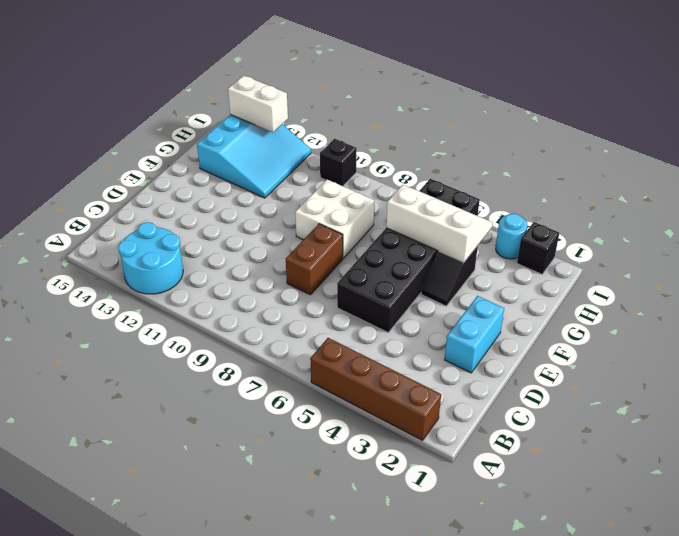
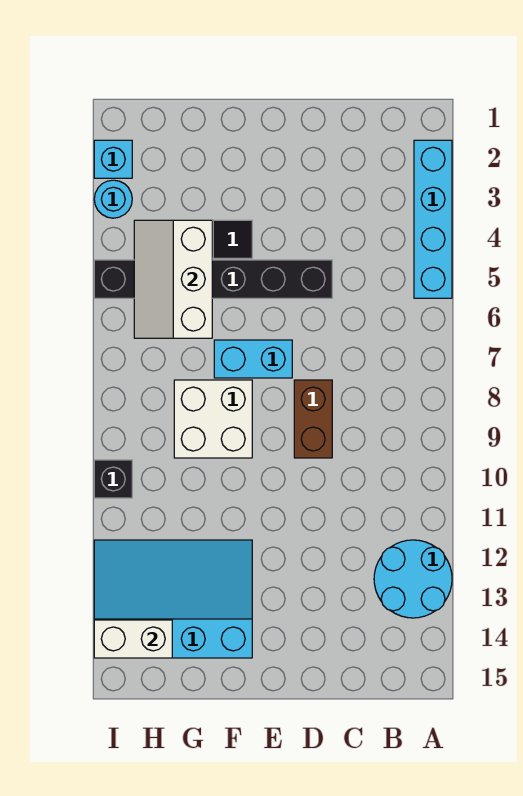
brown 1x4 brick [310,338,441,440] -> cyan 1x4 brick [414,140,452,298]
cyan 1x2 brick [445,296,504,373] -> cyan 1x2 brick moved to [214,340,292,378]
black 2x6 brick [337,179,480,332] -> black 1x6 brick [94,260,332,298]
brown 1x2 brick [286,224,343,295] -> brown 1x2 brick turned to [294,380,332,458]
cyan 3x3 slope [197,114,311,198] -> cyan 3x4 slope [94,540,252,658]
black 1x1 brick [517,222,559,274] -> cyan 1x1 brick [94,140,132,178]
white 1x2 brick [228,75,288,132] -> white 1x2 brick turned to [94,620,172,658]

